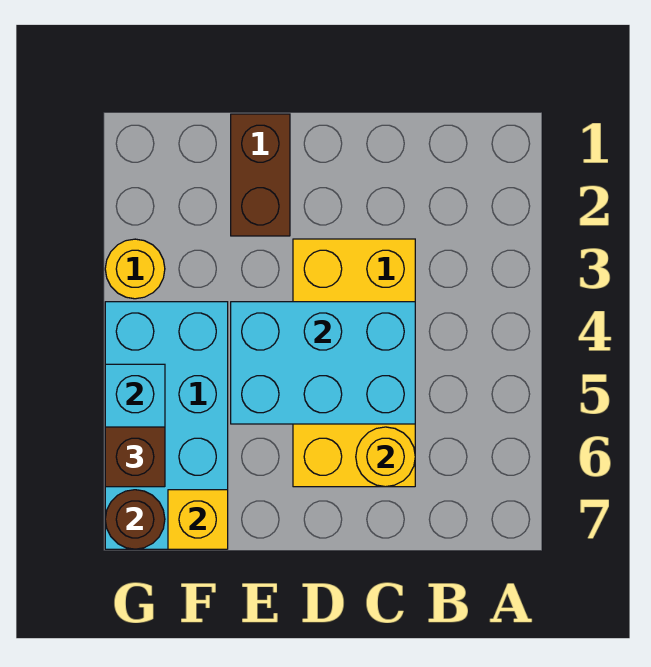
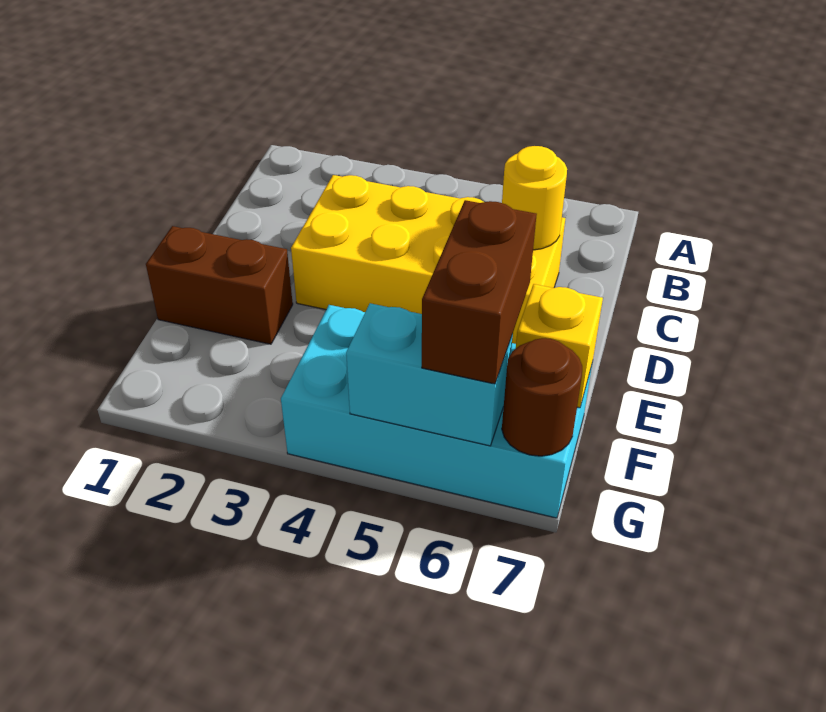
cyan 2x3 brick [231,302,415,424] -> none
yellow 1x1 round brick [105,239,165,299] -> none
brown 1x1 brick [105,427,165,487] -> brown 1x2 brick [422,200,537,384]

